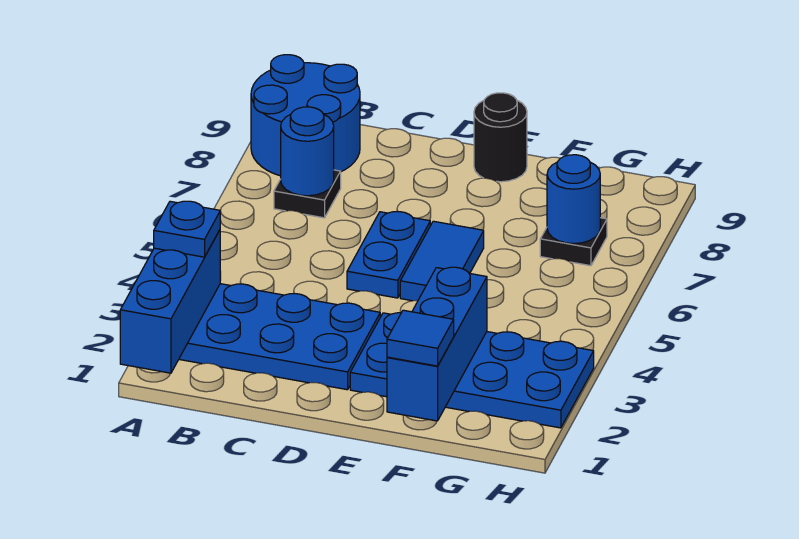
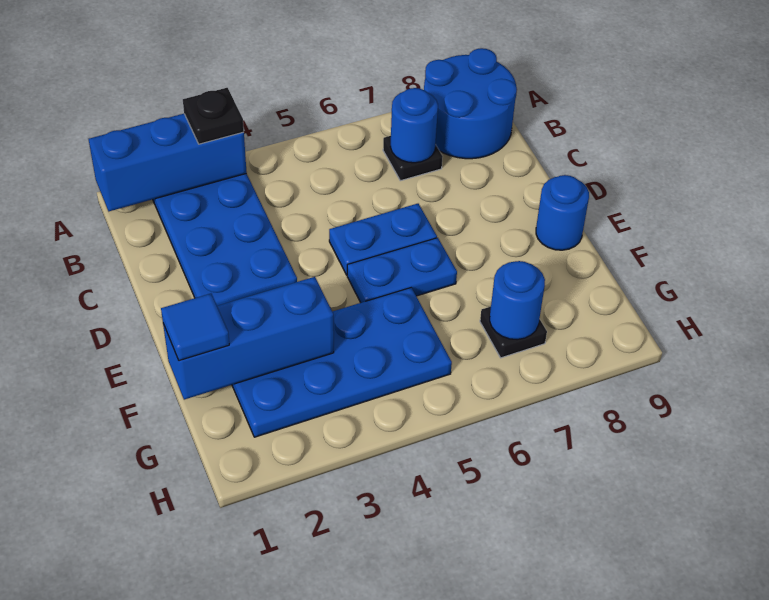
blue 1x1 plate [154,201,220,257] -> black 1x1 plate [183,88,244,144]
blue 2x4 plate [350,313,594,428] -> blue 2x4 plate turned to [232,288,452,437]
blue 1x2 tile [400,221,484,301] -> blue 1x2 plate [347,238,457,303]
black 1x1 round brick [474,93,527,182] -> blue 1x1 round brick [536,175,589,250]

